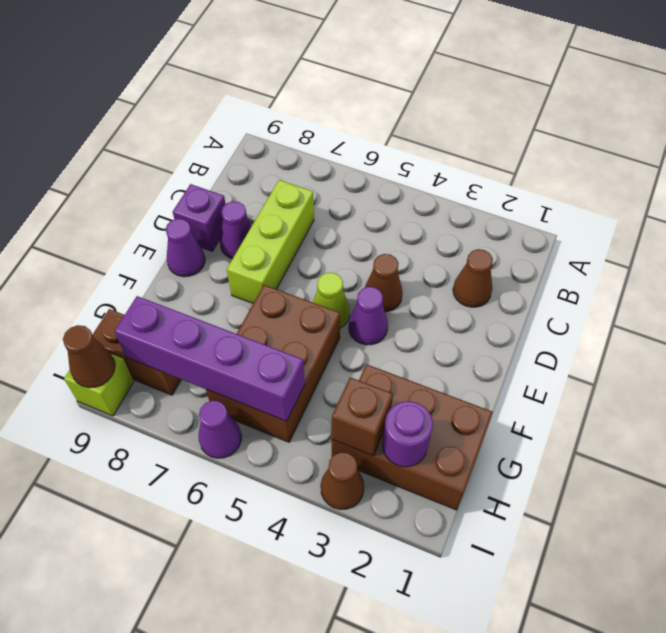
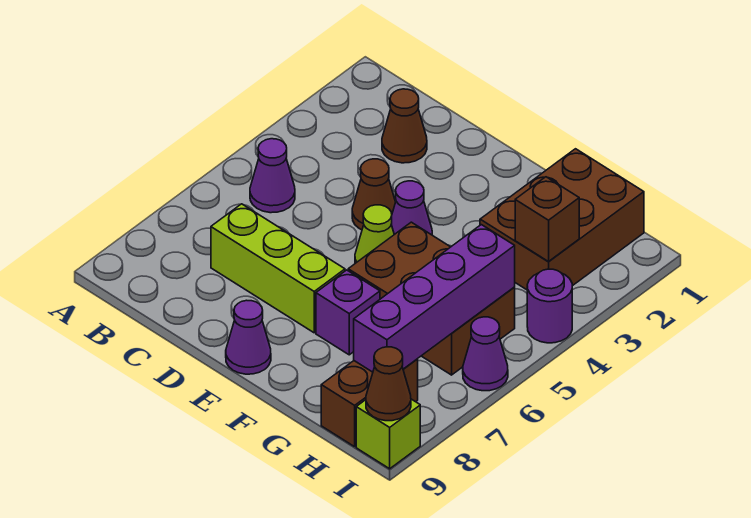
purple 1x1 cone [220,201,252,259] -> purple 1x1 cone moved to [250,139,295,213]
purple 1x1 brick [173,184,226,251] -> purple 1x1 brick moved to [316,270,380,355]
purple 1x1 round brick [382,401,433,467] -> purple 1x1 round brick moved to [527,269,572,343]
brown 1x1 cone [321,452,364,510] -> none

